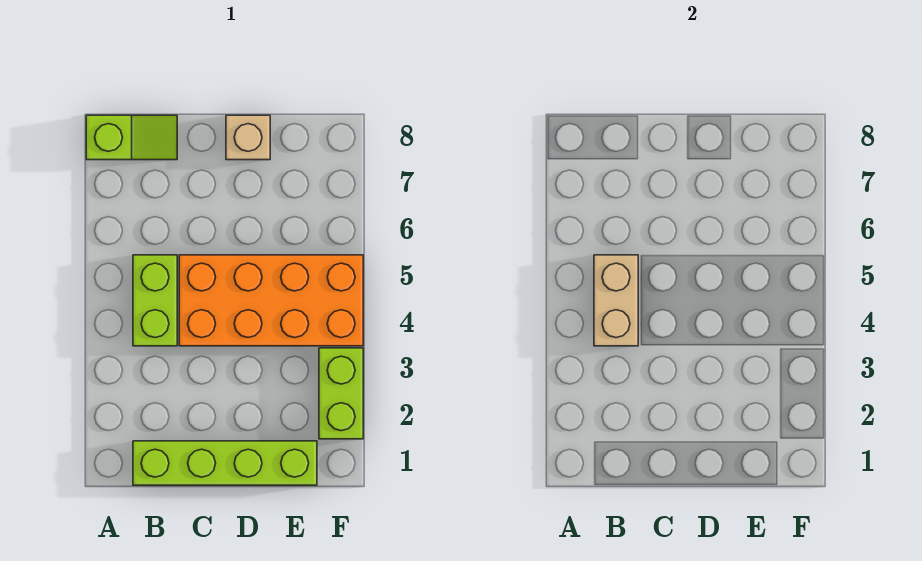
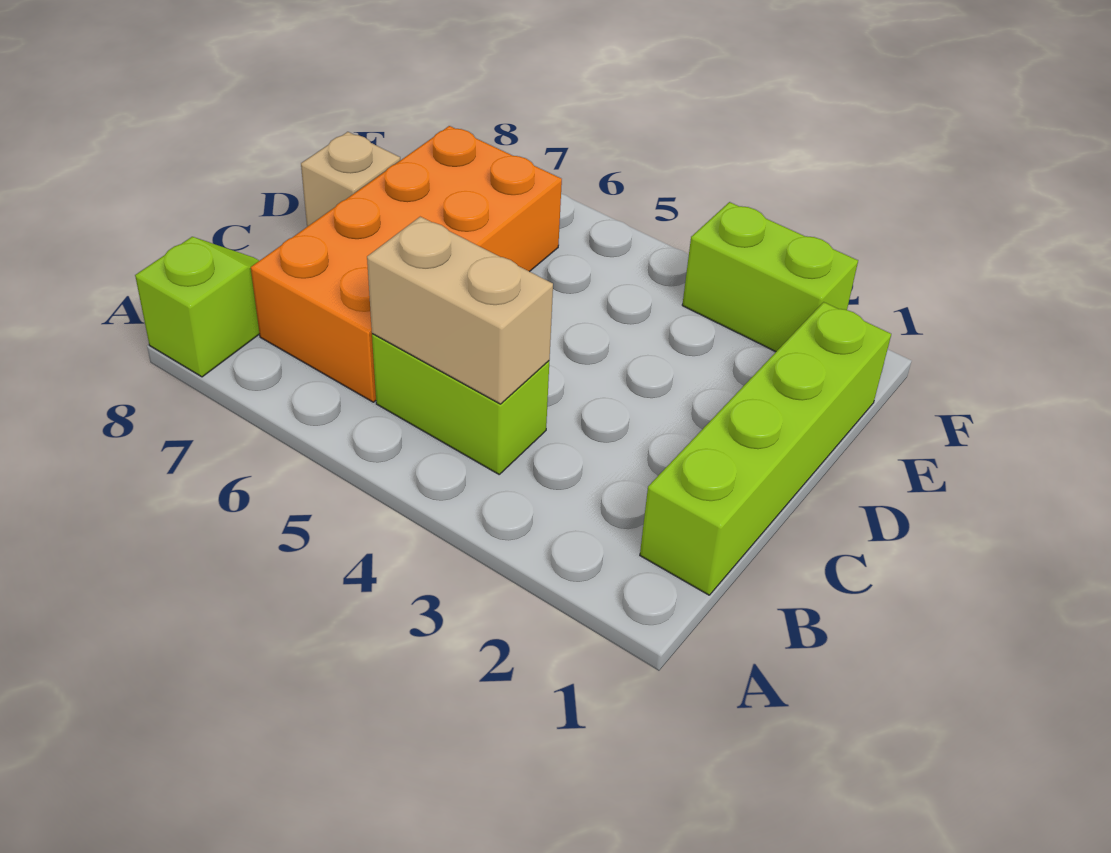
orange 2x4 brick [179,255,363,346] -> orange 2x4 brick moved to [251,126,562,402]

